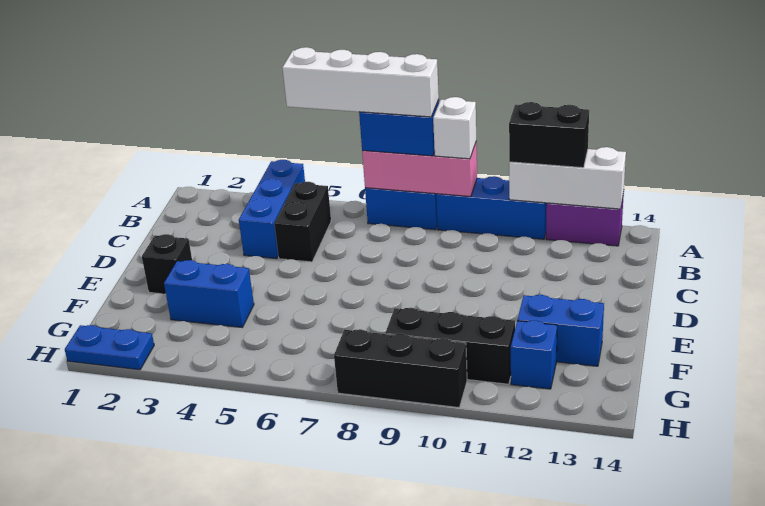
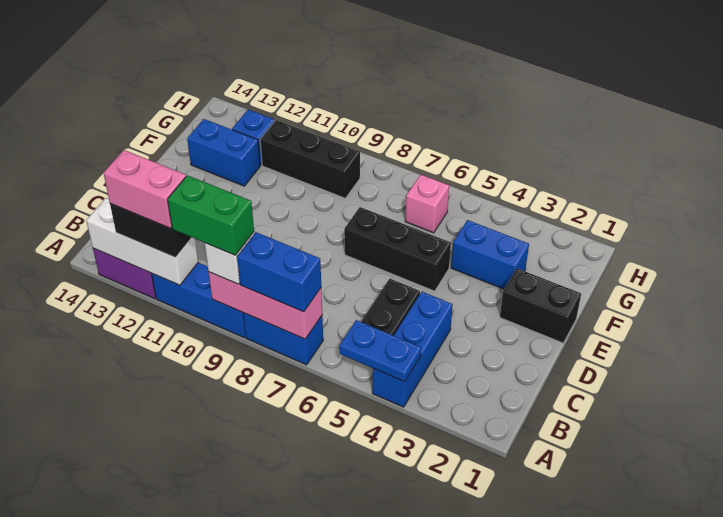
white 1x4 brick [282,47,439,117] -> none
none -> green 1x2 brick [168,175,254,255]
none -> pink 1x2 brick [104,150,186,228]
black 1x1 brick [142,234,192,294] -> black 1x2 brick [500,268,581,343]
none -> pink 1x1 brick [405,175,449,233]
blue 1x2 plate [65,325,154,370] -> blue 1x2 plate moved to [339,320,421,382]
black 1x3 brick [334,329,467,408] -> black 1x3 brick moved to [344,207,451,291]

